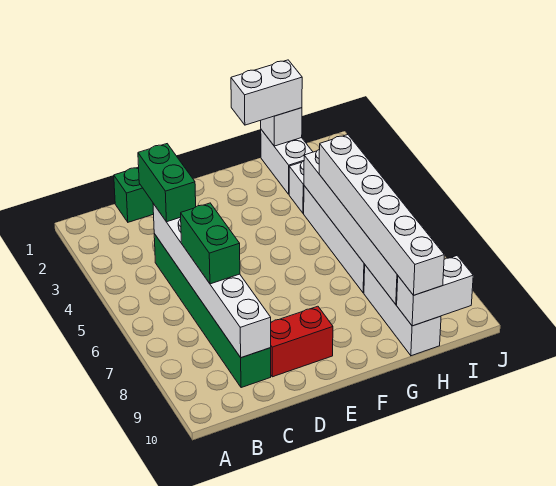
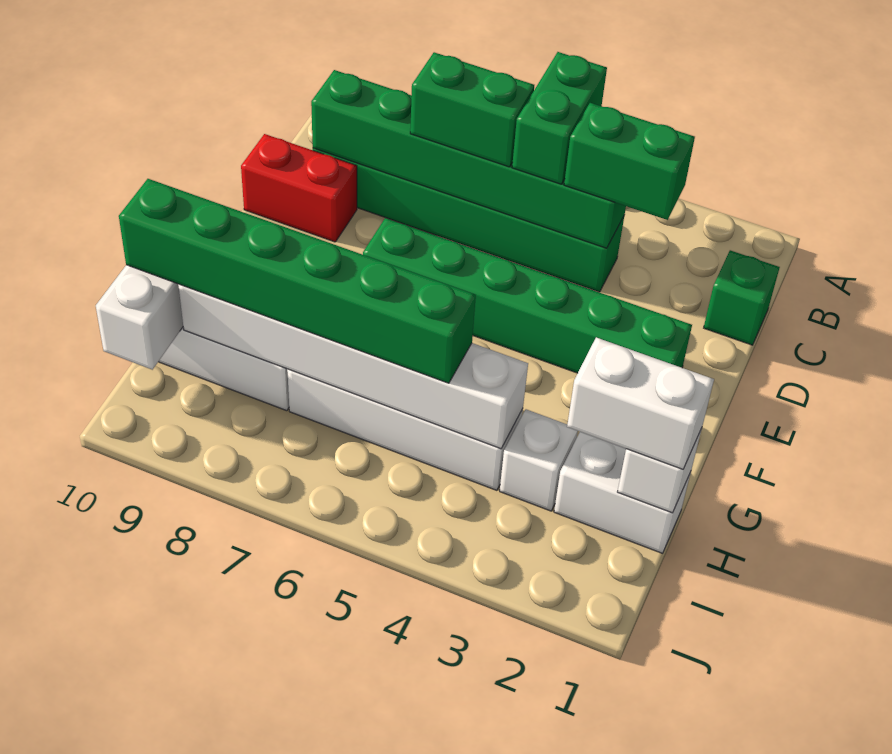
none -> green 1x2 brick [512,52,607,184]
white 1x6 brick [153,203,271,358] -> green 1x6 brick [311,70,626,248]
red 1x2 brick [271,306,333,377] -> red 1x2 brick turned to [241,134,357,242]
none -> green 1x6 brick [363,218,692,373]
white 1x2 brick [231,60,302,125] -> white 1x2 brick turned to [567,337,714,469]
white 1x6 brick [319,135,444,295] -> green 1x6 brick [119,179,476,383]

